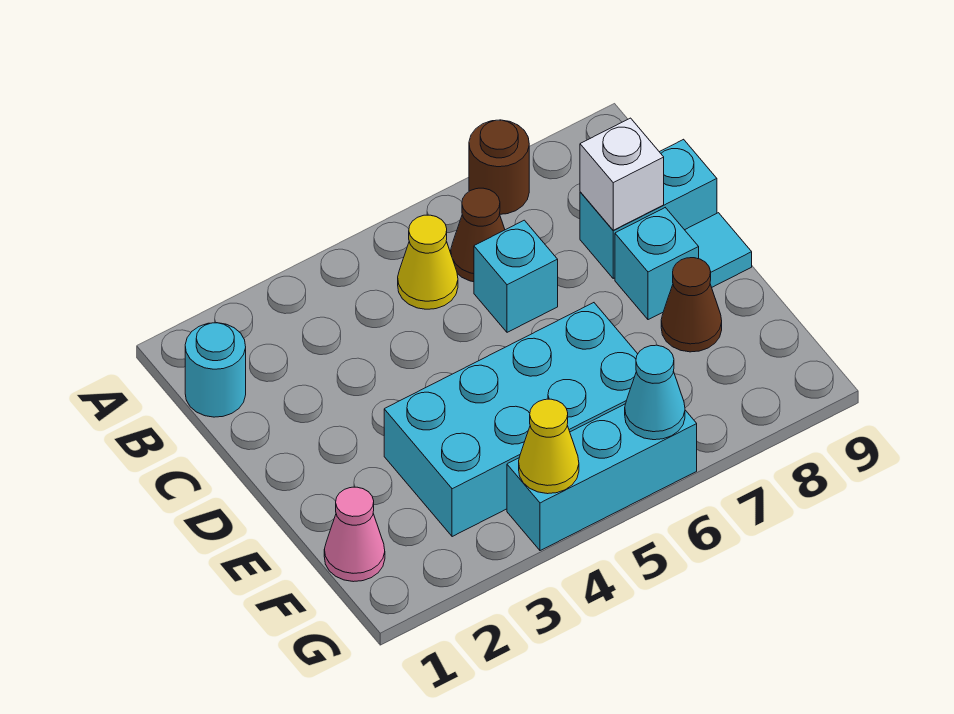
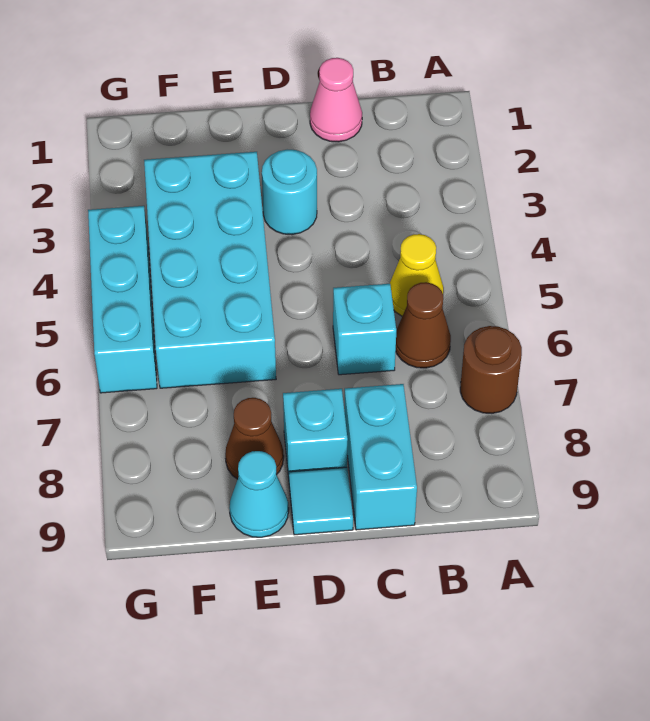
cyan 1x1 round brick [185,323,246,417] -> cyan 1x1 round brick moved to [262,150,317,235]
white 1x1 brick [580,118,664,230] -> none
pink 1x1 cone [324,487,385,582] -> pink 1x1 cone moved to [310,58,362,142]
yellow 1x1 cone [519,399,579,494] -> none
cyan 1x1 cone [625,345,685,440] -> cyan 1x1 cone moved to [229,451,289,537]

